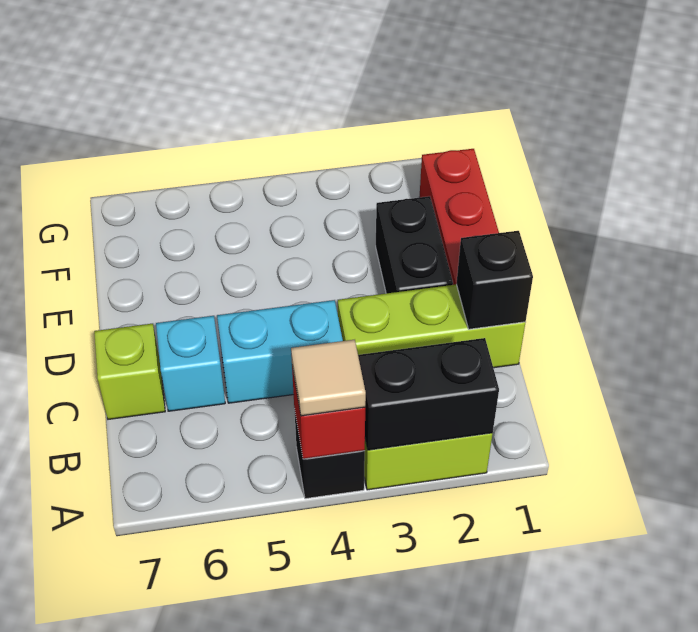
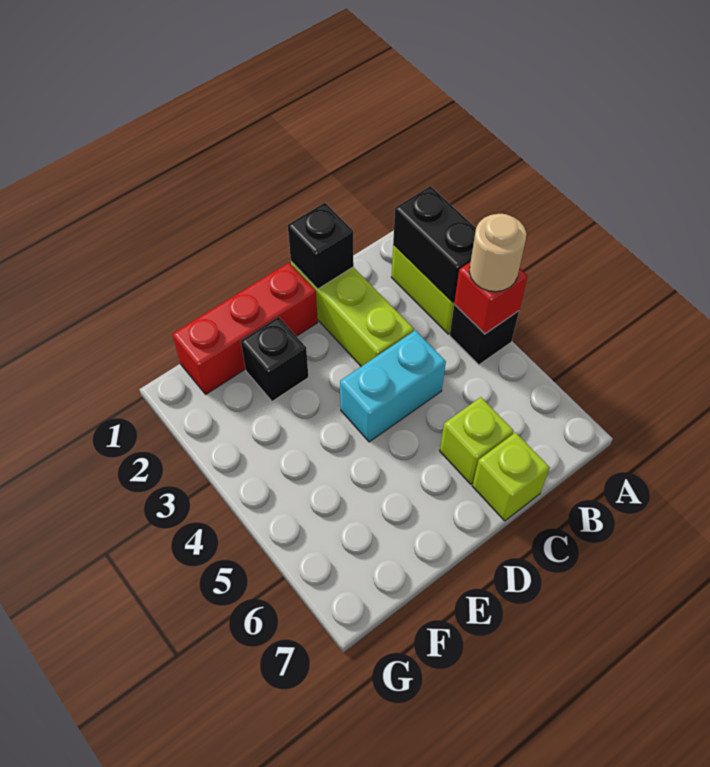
tan 1x1 tile [291,340,366,416] -> tan 1x1 round brick [469,214,526,292]
cyan 1x2 brick [217,300,343,403] -> cyan 1x2 brick turned to [340,330,446,442]
cyan 1x1 brick [156,316,225,411] -> lime 1x1 brick [440,397,514,484]
black 1x2 brick [376,196,453,293] -> black 1x1 brick [241,317,309,401]

